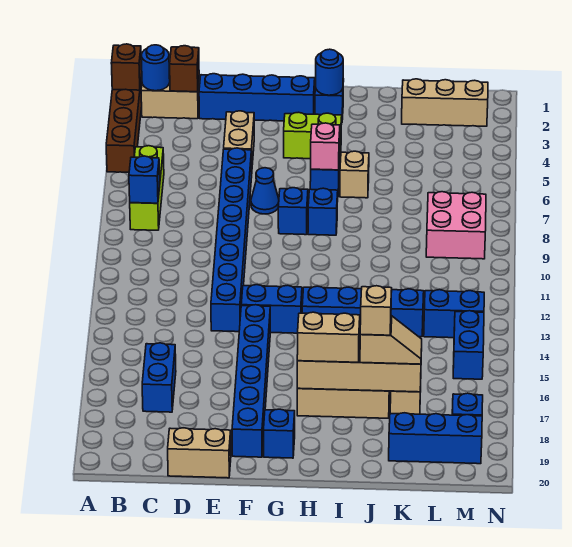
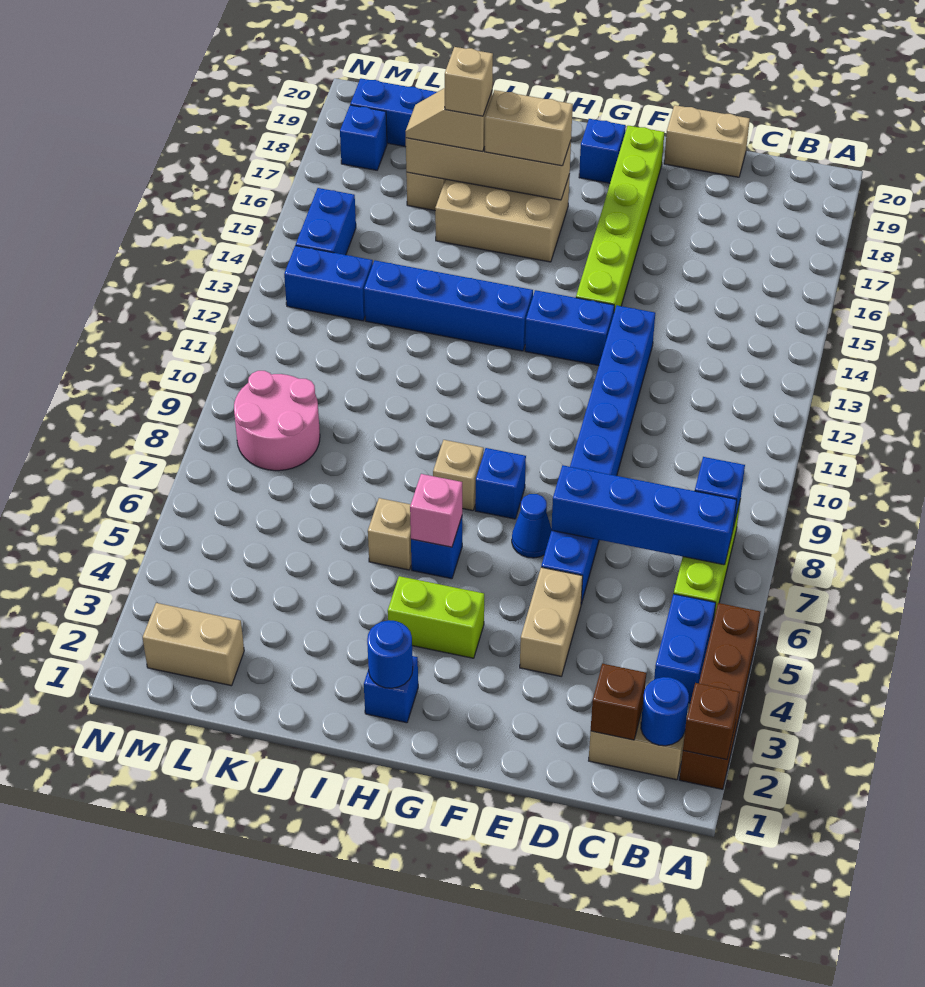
blue 1x2 brick [142,343,176,412] -> blue 1x2 brick moved to [654,594,716,703]
blue 1x4 brick [199,74,315,121] -> blue 1x4 brick moved to [551,465,737,565]
blue 1x6 brick [232,305,270,457] -> lime 1x6 brick [576,126,664,312]
blue 1x1 brick [308,188,338,235] -> tan 1x1 brick [433,440,484,511]
tan 1x3 brick [402,79,488,126] -> tan 1x2 brick [143,603,244,686]
pink 2x2 brick [426,192,486,259] -> pink 2x2 round brick [234,371,320,471]

